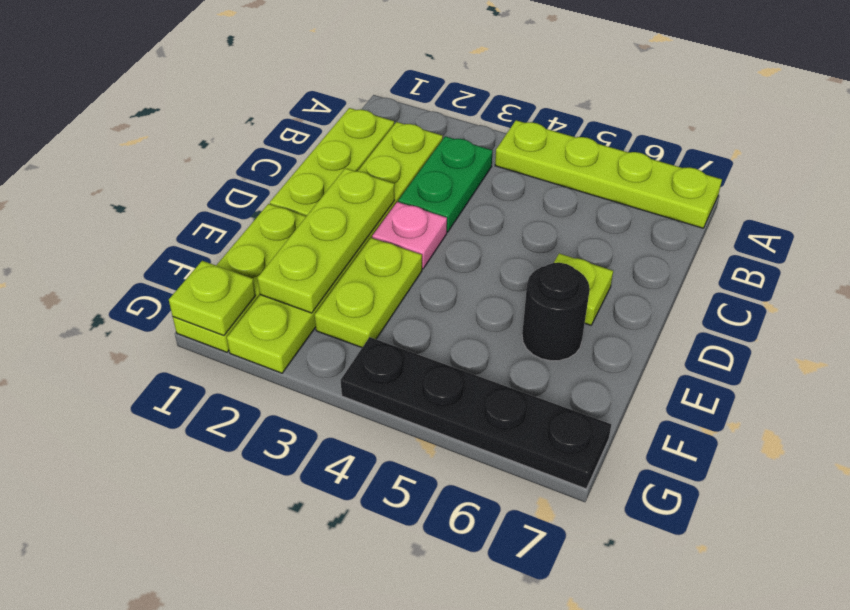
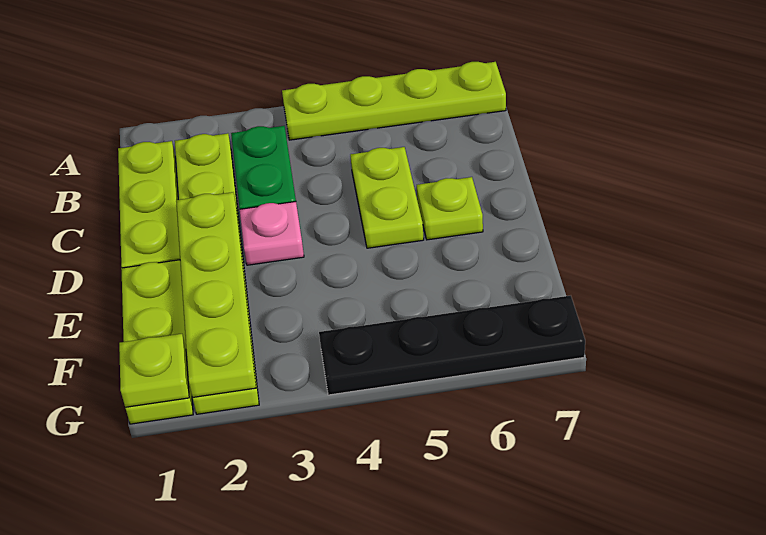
lime 1x3 plate [257,168,395,313] -> lime 1x4 plate [176,192,256,397]
lime 1x2 plate [315,238,422,348] -> lime 1x2 plate moved to [350,147,424,248]
black 1x1 round brick [522,263,590,361] -> none

